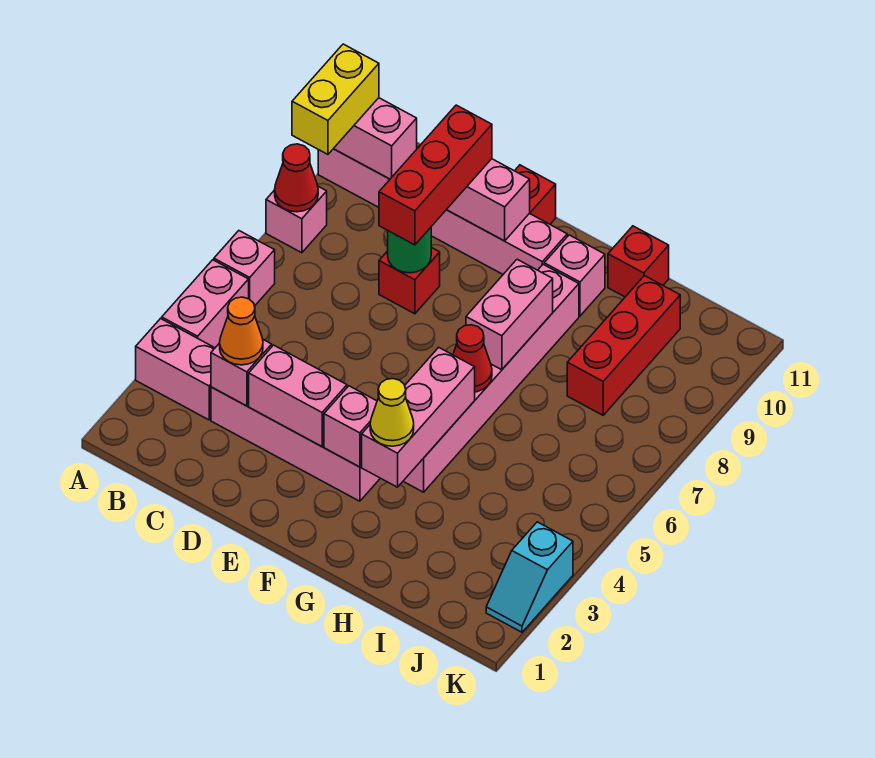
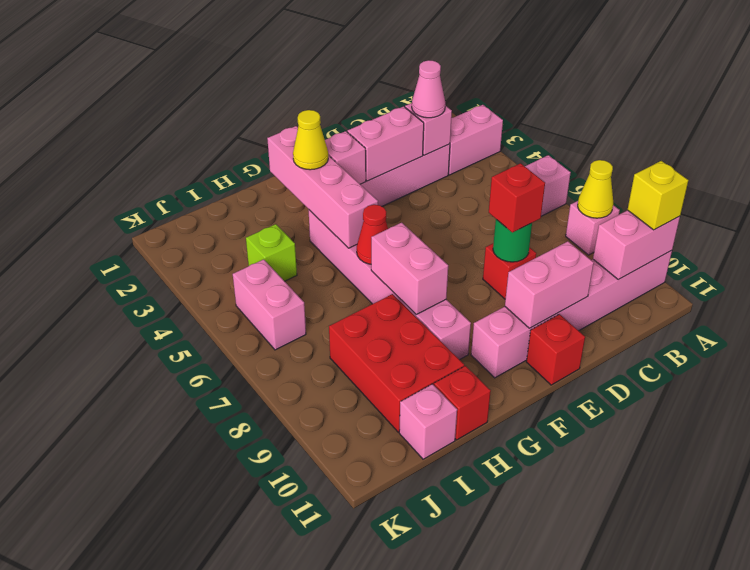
pink 1x2 brick [162,260,249,348] -> pink 1x2 brick moved to [233,259,306,350]
red 1x1 cone [275,144,318,212] -> yellow 1x1 cone [578,160,613,218]
yellow 1x2 brick [292,44,379,154] -> yellow 1x1 brick [628,161,688,230]
orange 1x1 cone [220,297,263,365] -> pink 1x1 cone [412,60,445,118]
red 1x3 brick [379,105,492,245] -> red 1x1 brick [489,163,545,232]
pink 1x3 brick [361,347,475,487] -> pink 1x4 brick [267,126,378,248]
pink 1x1 brick [544,235,605,316] -> pink 1x1 brick moved to [399,384,457,459]
none -> lime 1x1 brick [246,224,297,281]
red 1x3 brick [567,276,680,415] -> red 2x3 brick [329,294,464,432]
cyan 1x2 slope [486,522,573,632] -> none

